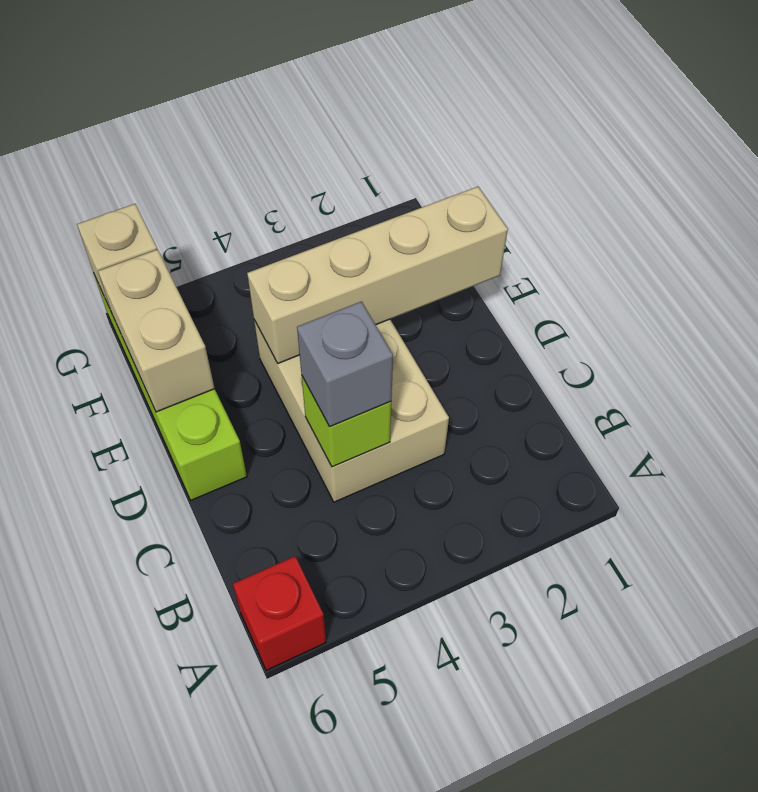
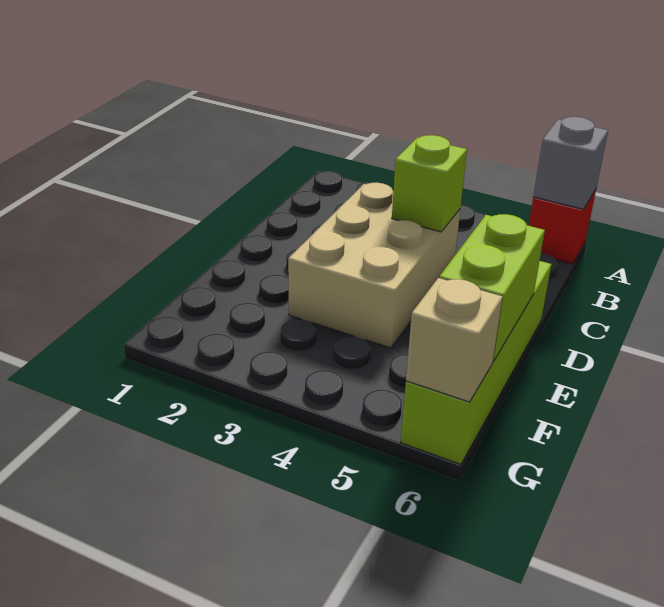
grey 1x1 brick [297,302,393,427] -> grey 1x1 brick moved to [533,117,608,209]
tan 1x4 brick [247,187,508,363] -> none
tan 1x2 brick [98,249,215,412] -> lime 1x2 brick [439,214,545,362]

